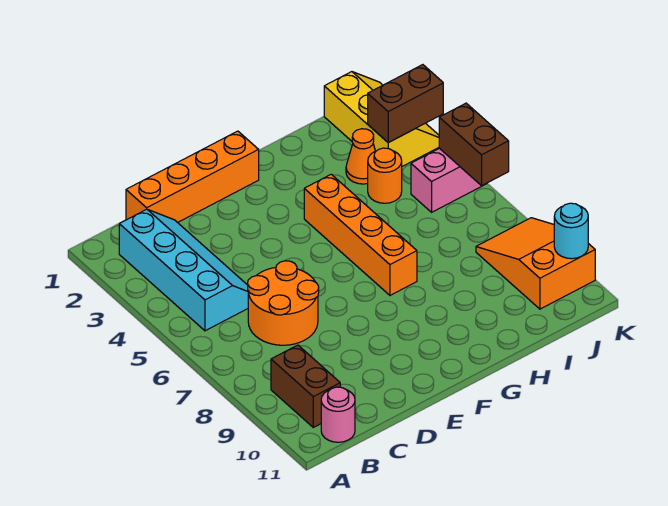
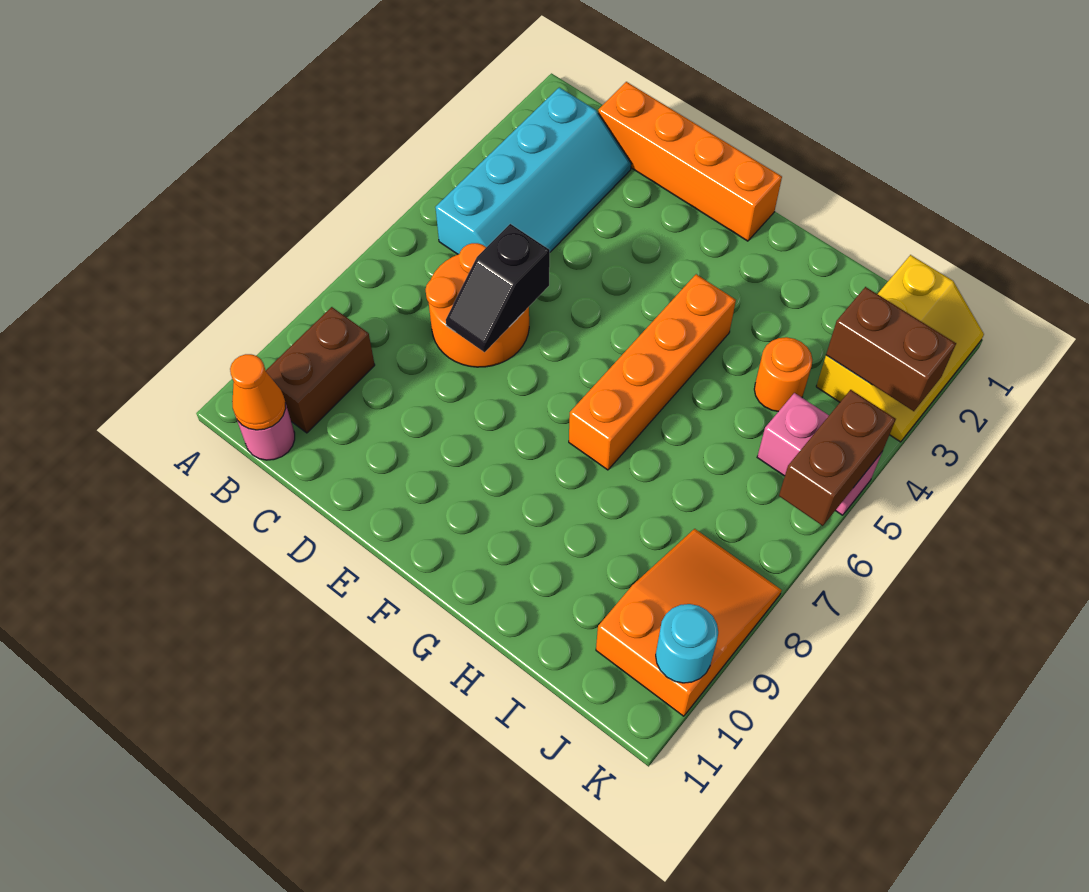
none -> black 1x2 slope [446,224,550,352]
orange 1x1 cone [346,129,375,184] -> orange 1x1 cone moved to [230,354,286,430]

